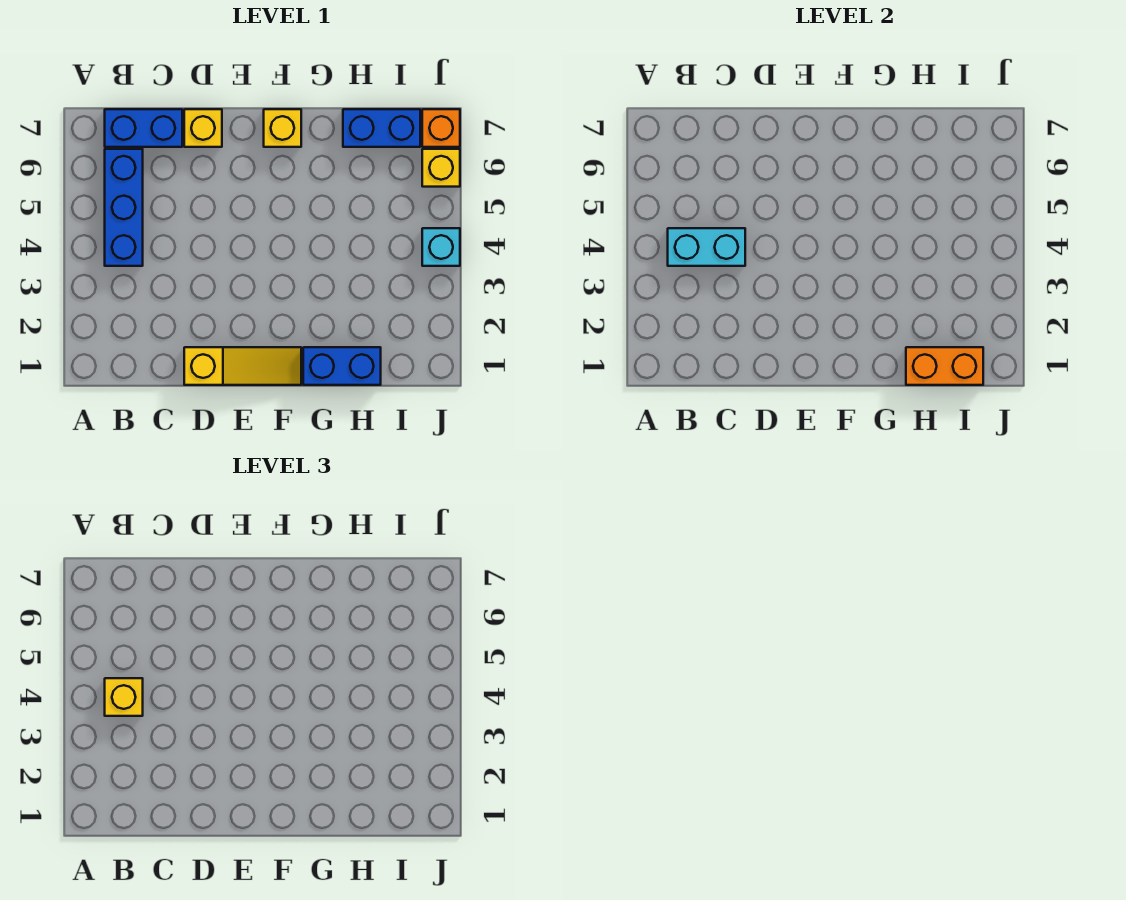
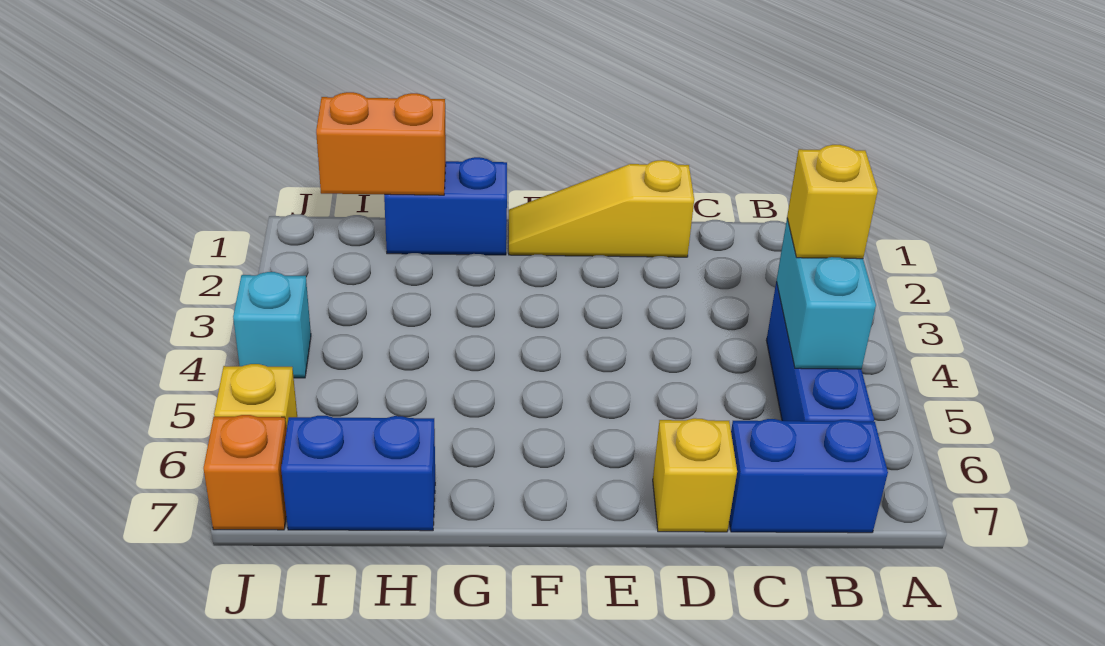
cyan 1x2 brick [668,228,745,266] -> cyan 1x2 brick turned to [776,219,876,369]
yellow 1x1 brick [264,109,301,147] -> none

